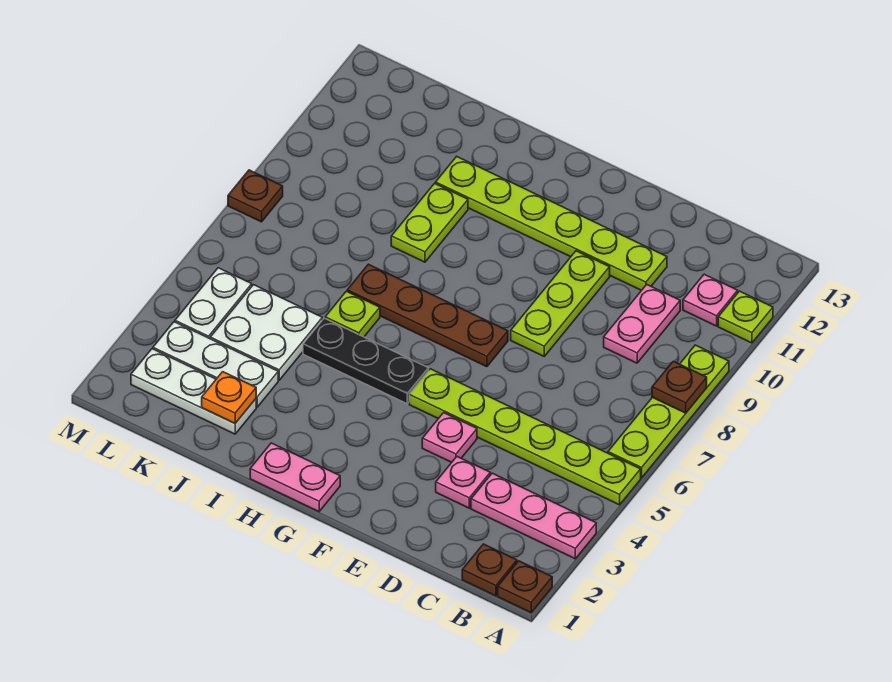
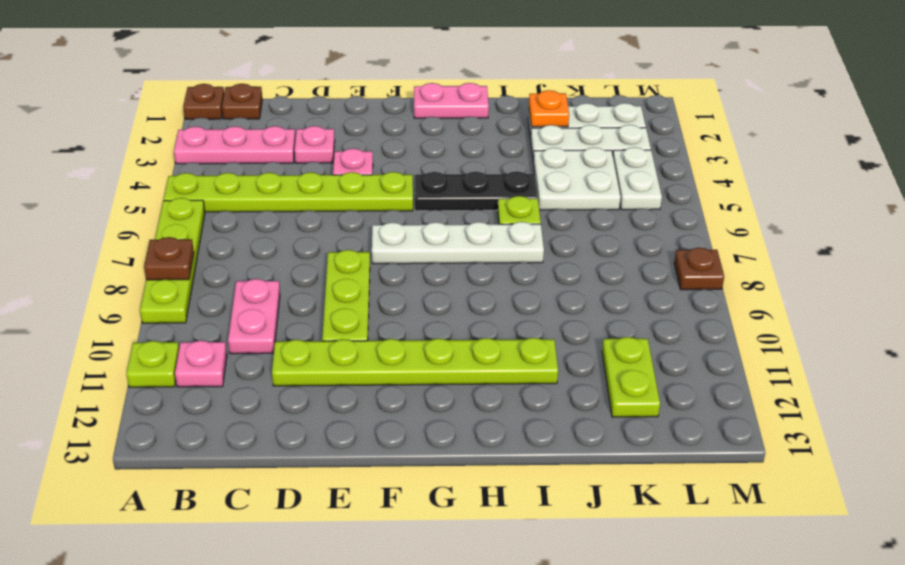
brown 1x4 plate [347,264,508,367] -> white 1x4 plate [372,222,544,264]
lime 1x2 plate [391,183,468,262] -> lime 1x2 plate moved to [602,337,660,417]

